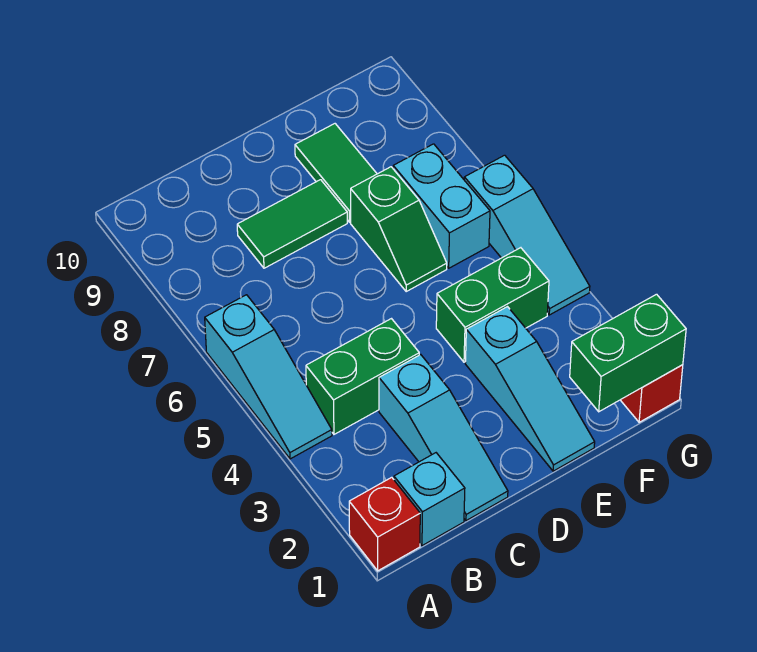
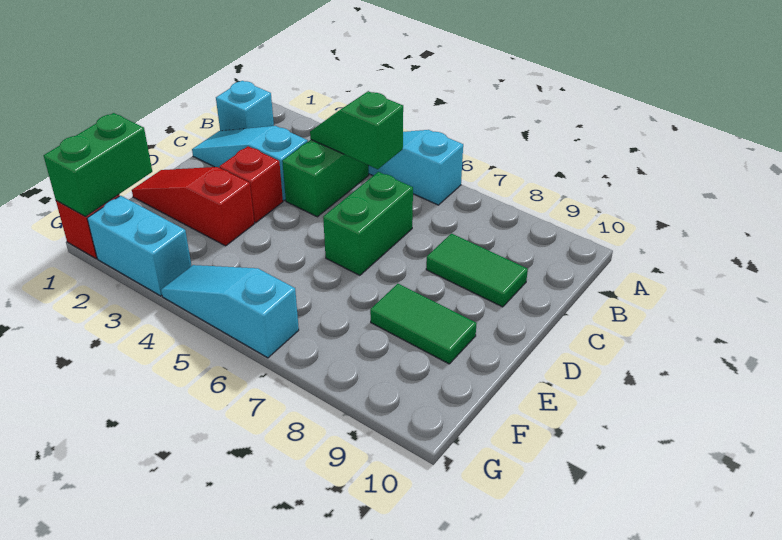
red 1x1 brick [349,477,420,571] -> red 1x1 brick moved to [220,146,283,223]
green 1x2 tile [237,180,347,268] -> green 1x2 tile turned to [426,234,528,307]
cyan 1x3 slope [465,307,595,471] -> red 1x3 slope [132,167,254,246]
green 1x2 brick [436,248,549,362] -> green 1x2 brick moved to [323,172,413,275]
green 1x2 slope [351,167,447,291] -> green 1x2 slope moved to [310,91,403,169]
cyan 1x2 brick [393,144,490,268] -> cyan 1x2 brick moved to [87,196,192,296]

